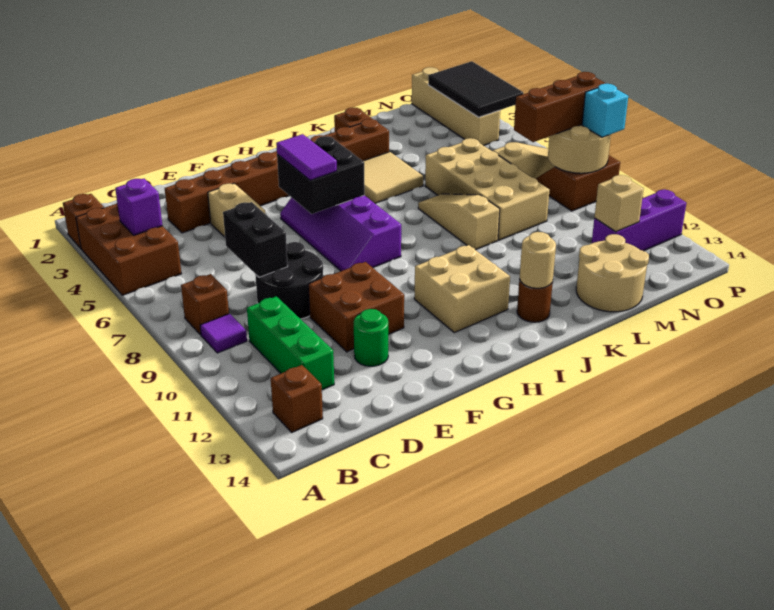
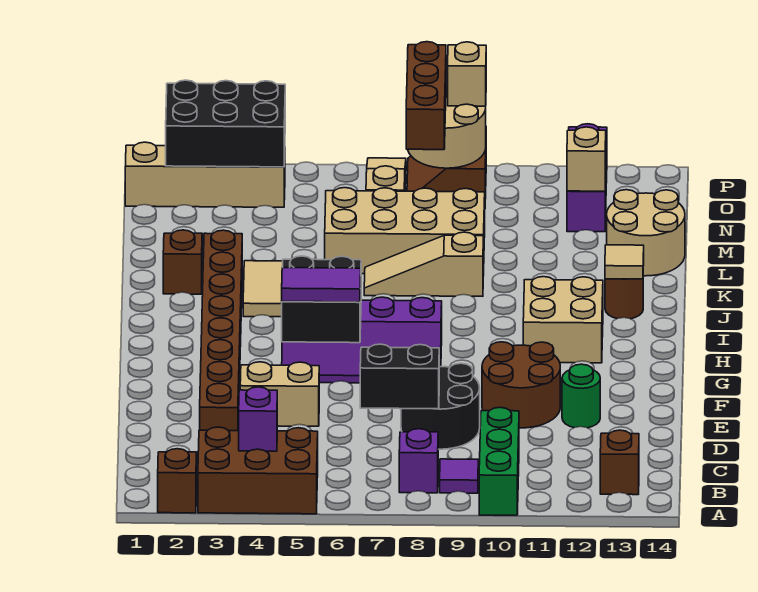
brown 1x1 brick [181,274,229,335] -> purple 1x1 brick [399,429,438,493]
green 1x3 brick [247,296,334,390] -> green 1x3 brick turned to [479,407,519,515]
brown 2x2 brick [308,262,404,352] -> brown 2x2 round brick [482,342,560,428]
tan 1x1 round brick [519,232,556,288] -> tan 1x1 tile [605,245,644,279]
black 2x3 tile [428,61,523,117] -> black 2x3 brick [166,80,285,167]
cyan 1x1 brick [582,84,628,137] -> tan 1x1 brick [448,42,486,106]

